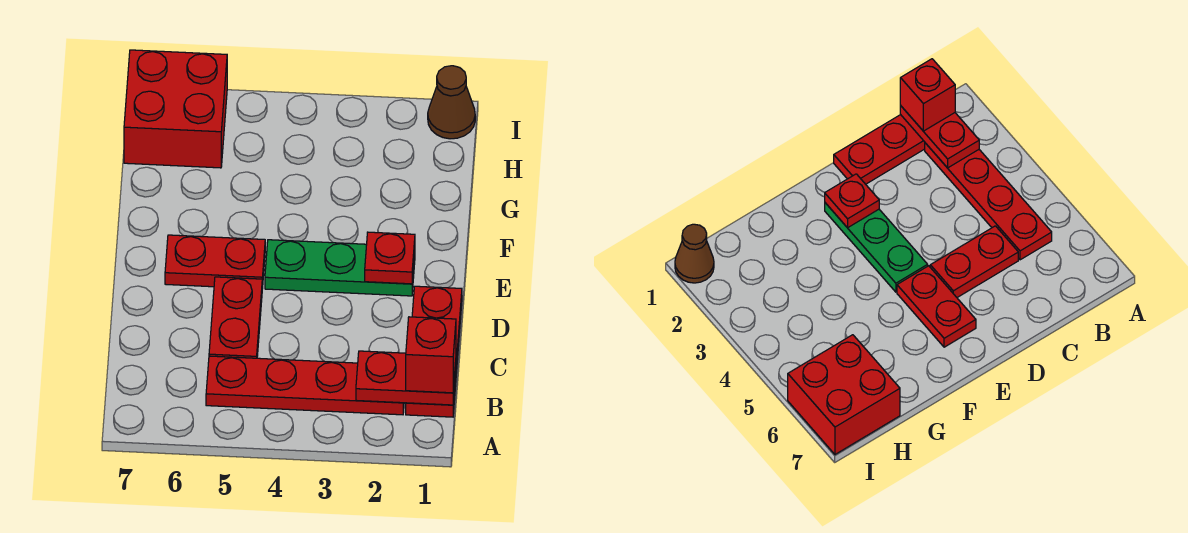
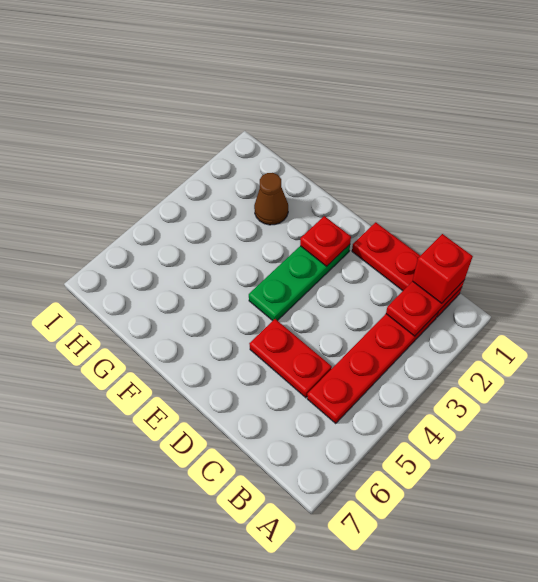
red 1x2 plate [165,235,265,289] -> none
red 2x2 brick [124,50,227,168] -> none
brown 1x1 cone [428,66,475,139] -> brown 1x1 cone moved to [254,173,288,225]

